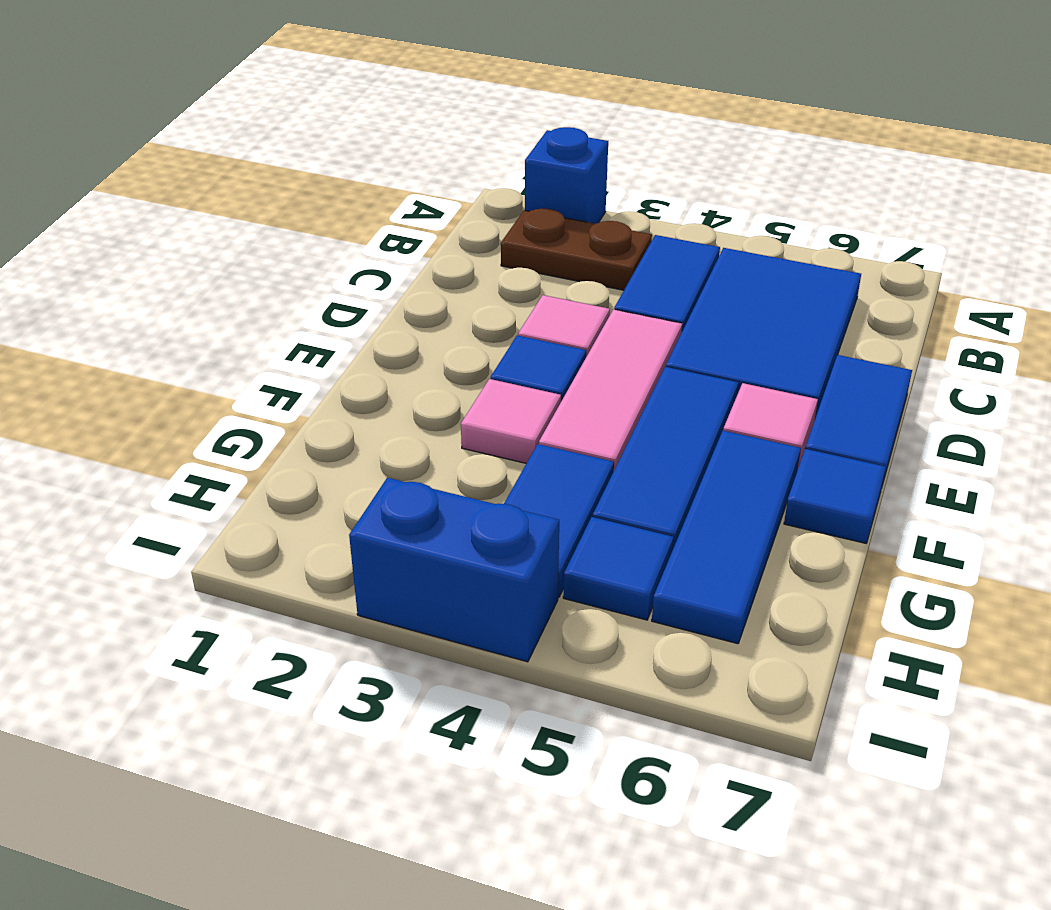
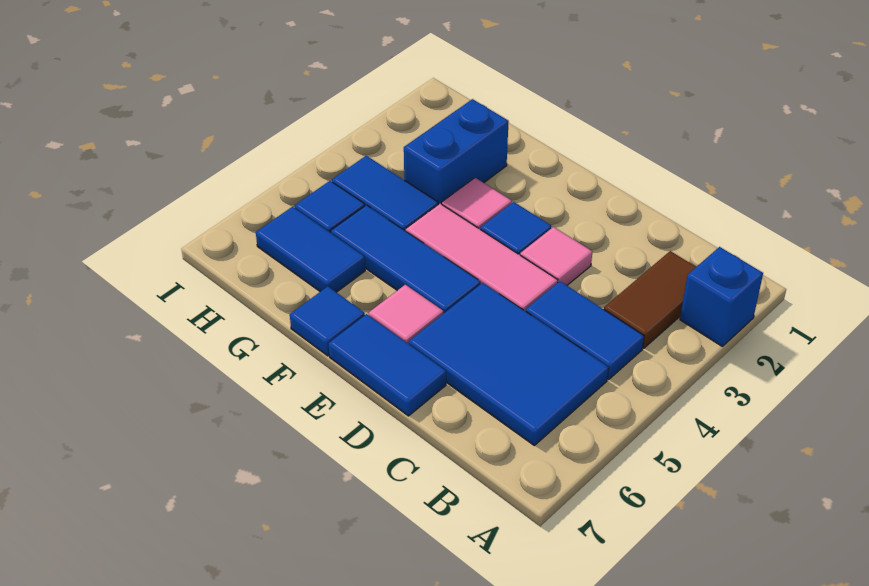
brown 1x2 plate [501,208,652,290] -> brown 1x2 tile [604,251,696,348]
blue 1x3 tile [652,431,801,644] -> blue 1x2 tile [256,207,365,292]
blue 1x2 brick [349,478,559,662] -> blue 1x2 brick moved to [404,99,509,204]

